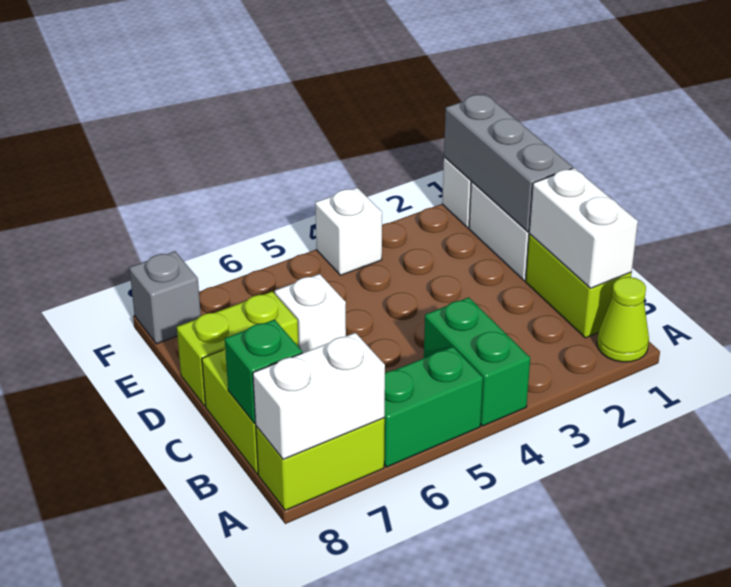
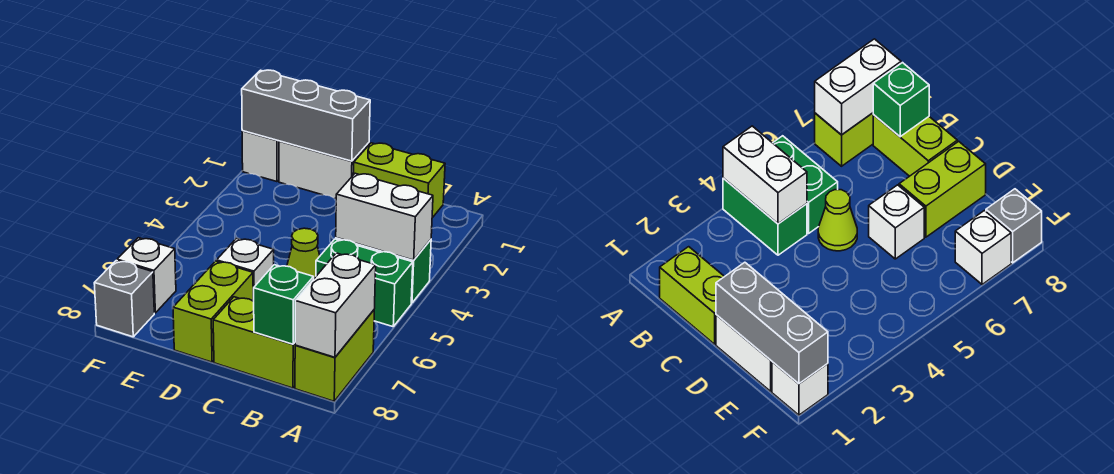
lime 1x1 cone [597,277,649,362] -> lime 1x1 cone moved to [287,228,320,278]
green 1x2 brick [384,347,483,467] -> green 1x2 brick turned to [316,239,413,327]
white 1x2 brick [529,168,638,288] -> white 1x2 brick moved to [336,173,433,260]
white 1x1 brick [315,188,382,275] -> white 1x1 brick moved to [117,238,176,313]

